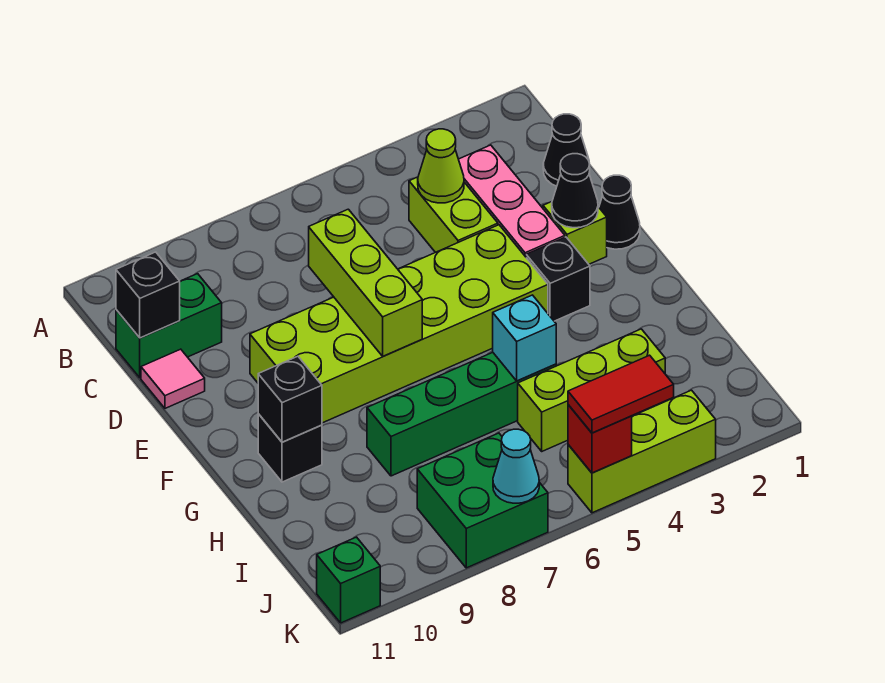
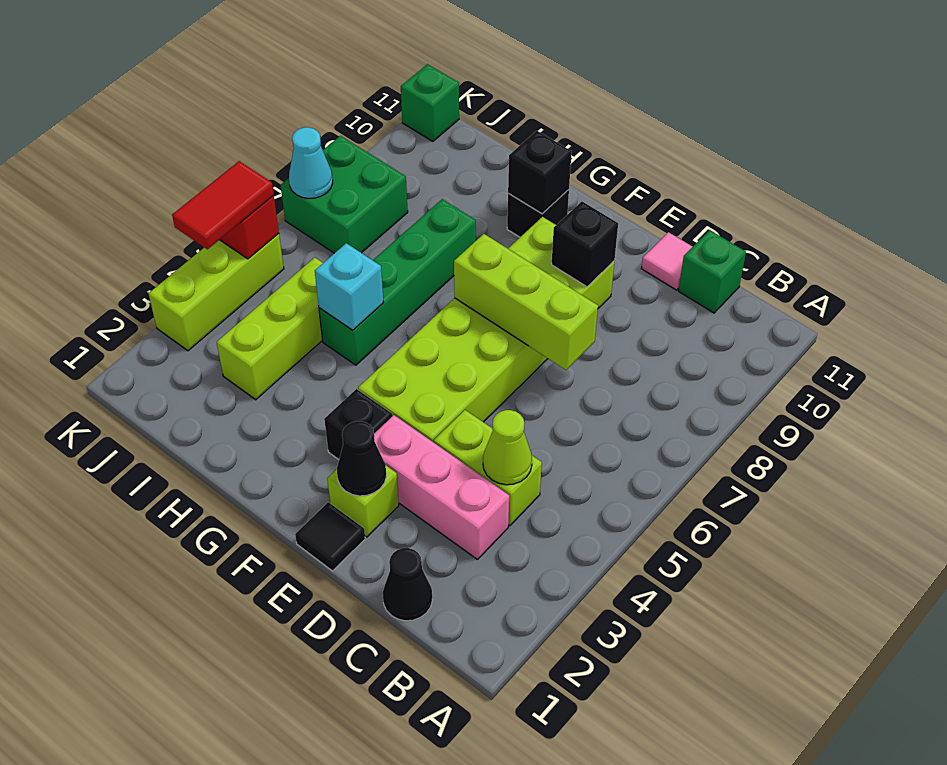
green 1x2 brick [116,274,222,378] -> green 1x1 brick [678,230,746,313]
black 1x1 brick [116,252,180,338] -> black 1x1 brick moved to [552,201,618,287]
black 1x1 cone [599,175,640,249] -> black 1x1 tile [295,502,365,571]

